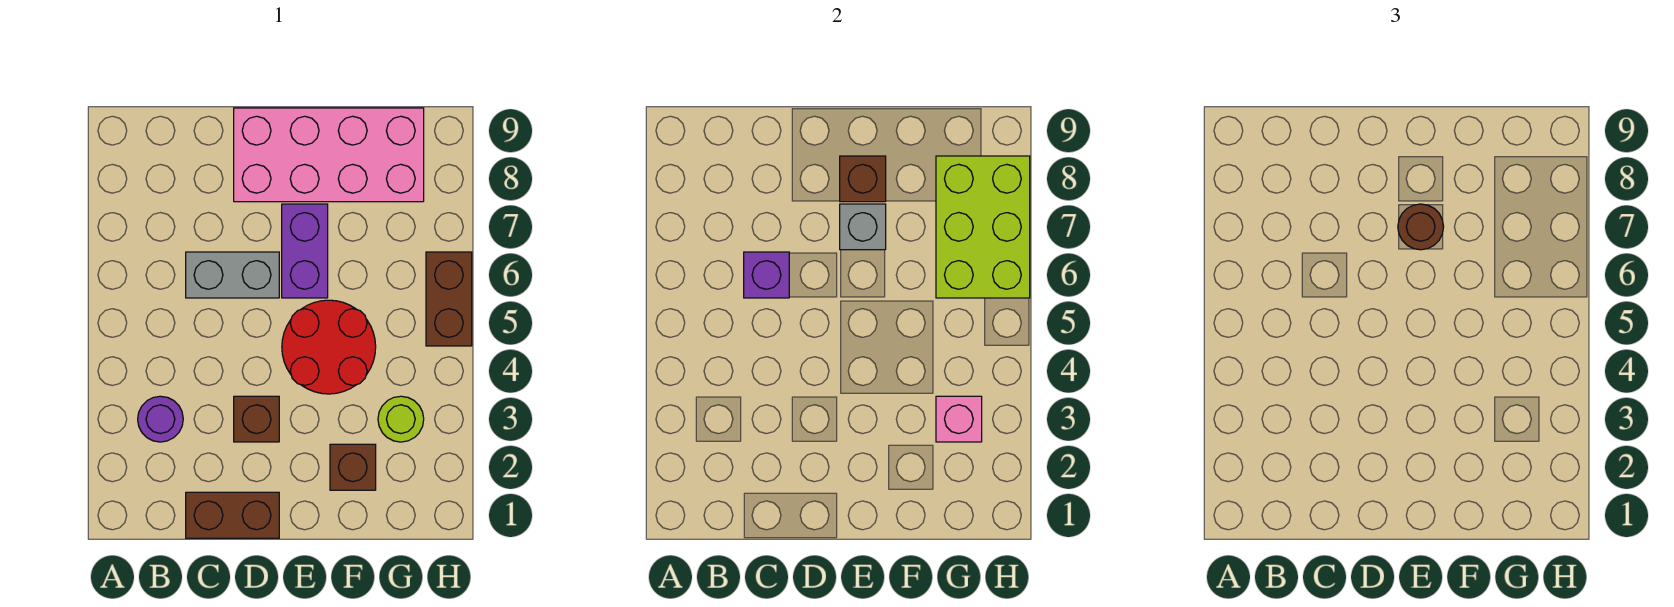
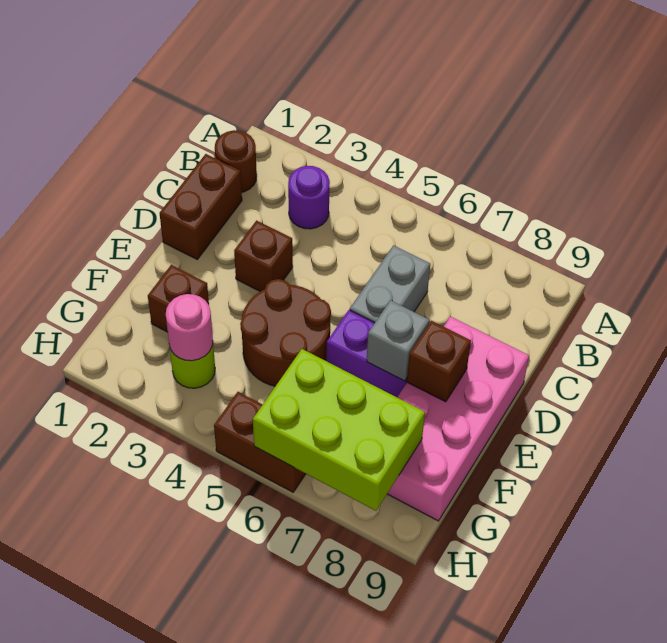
purple 1x1 brick [744,252,789,298] -> none
red 2x2 round brick [282,300,376,394] -> brown 2x2 round brick [240,279,331,386]
brown 1x1 round brick [1398,204,1444,250] -> brown 1x1 round brick moved to [215,130,257,192]
pink 1x1 brick [936,396,982,442] -> pink 1x1 round brick [166,294,213,361]

